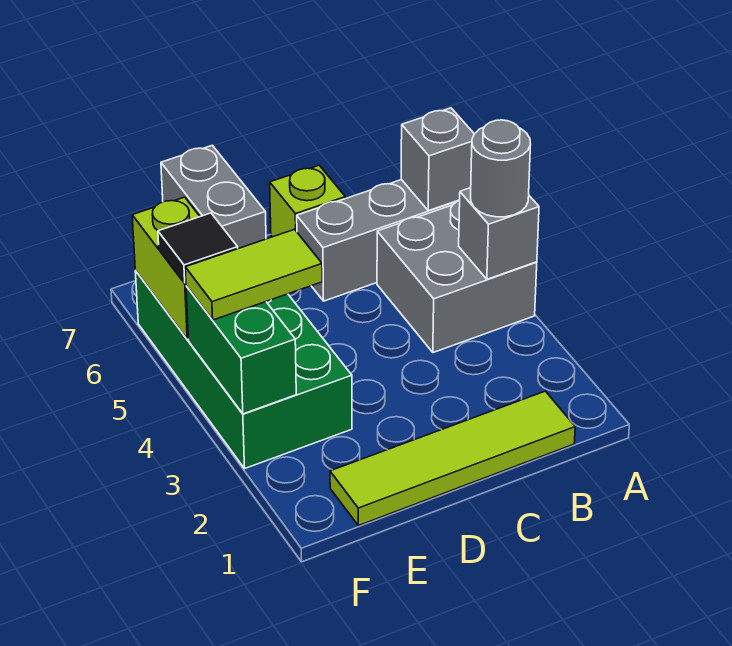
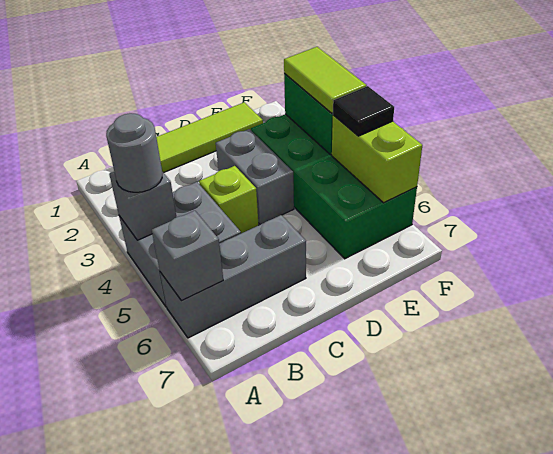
lime 1x1 brick [270,166,345,237] -> lime 1x1 brick moved to [199,166,259,233]
lime 1x2 tile [185,229,322,320] -> lime 1x2 tile turned to [284,47,366,113]
grey 1x2 brick [161,145,266,249] -> grey 1x2 brick moved to [216,129,294,224]

